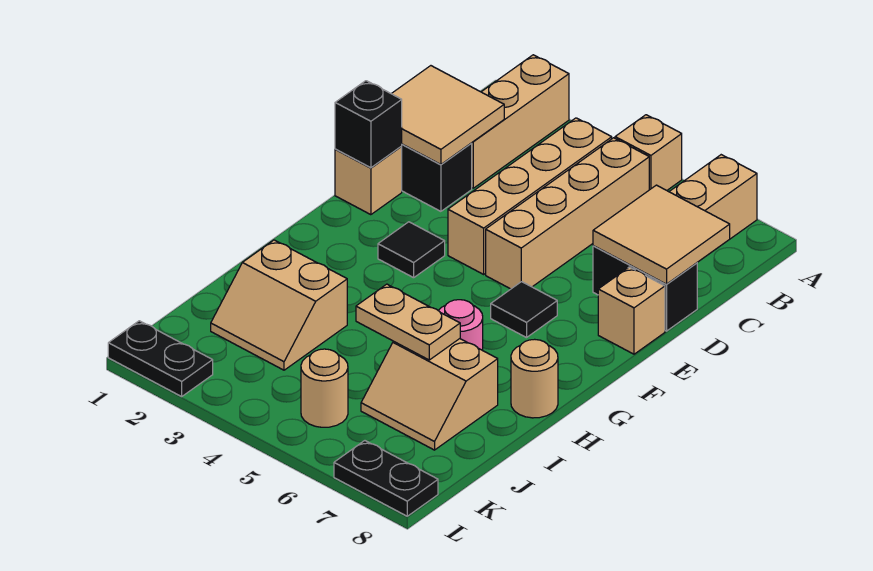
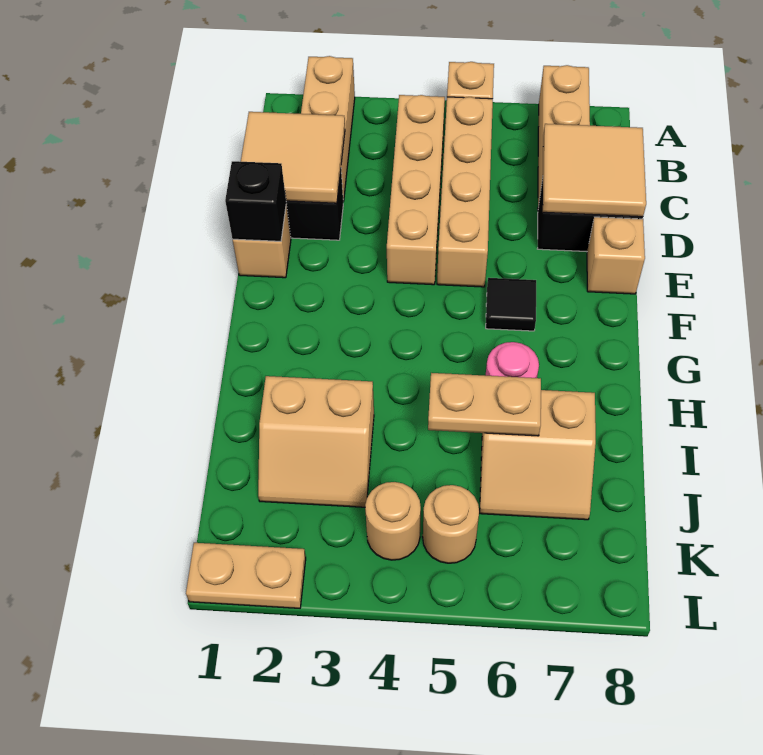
black 1x1 tile [378,222,445,278] -> none
tan 1x1 round brick [511,339,558,418] -> tan 1x1 round brick moved to [365,482,421,560]
black 1x2 plate [108,321,213,397] -> tan 1x2 plate [186,543,306,608]
black 1x2 plate [334,441,438,516] -> none

